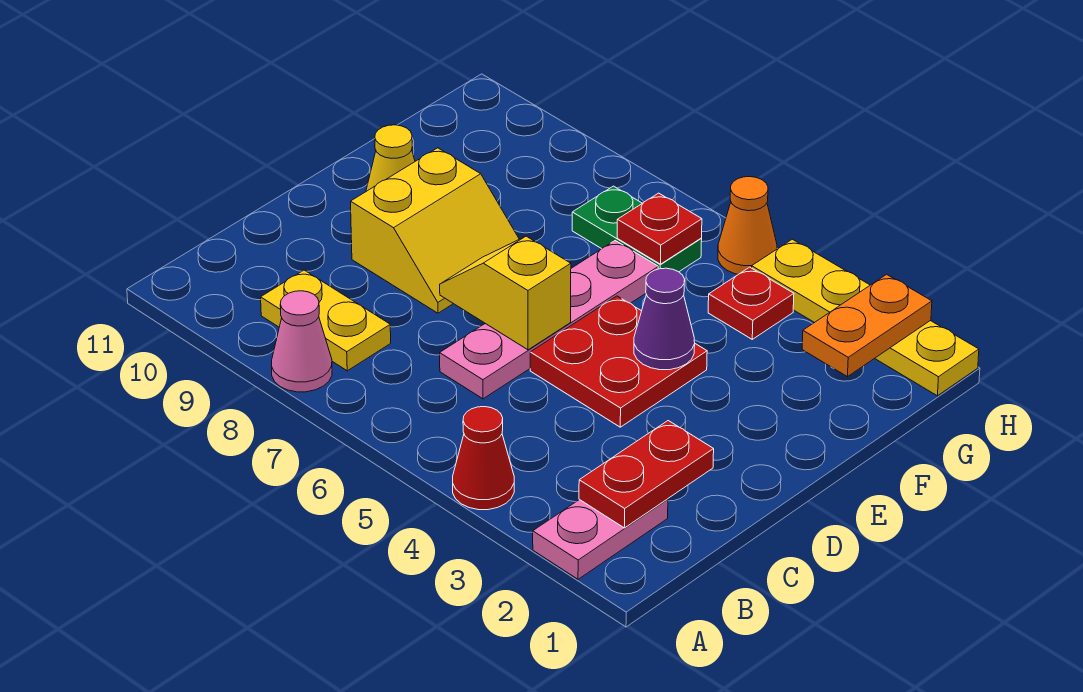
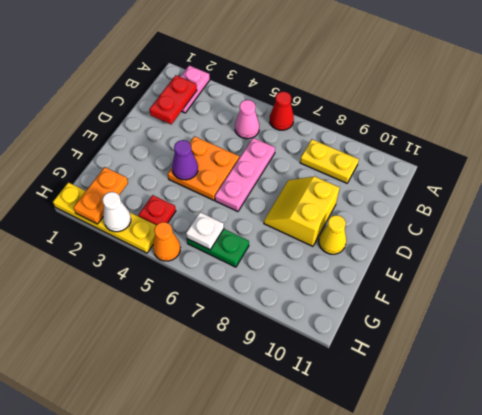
red 1x1 cone [453,407,514,510] -> red 1x1 cone moved to [270,92,294,130]
pink 1x1 cone [271,291,332,392] -> pink 1x1 cone moved to [235,100,259,139]
pink 1x4 plate [440,241,658,399] -> pink 1x3 plate [215,138,275,212]
red 2x2 plate [530,296,707,427] -> orange 2x2 plate [168,136,239,200]
yellow 1x2 slope [440,236,571,350] -> none
red 1x1 plate [617,193,702,264] -> white 1x1 plate [186,212,224,250]
none -> white 1x1 cone [102,192,131,232]

